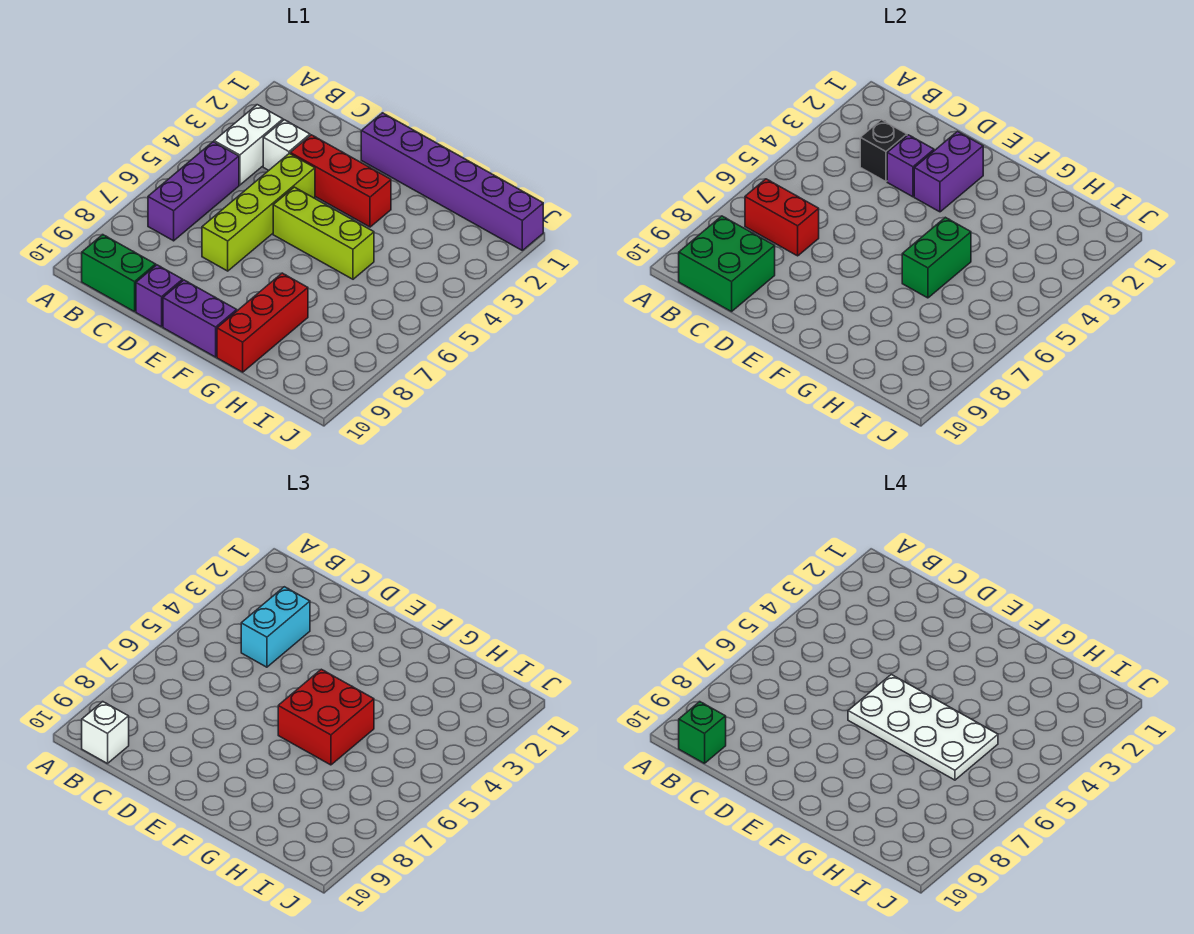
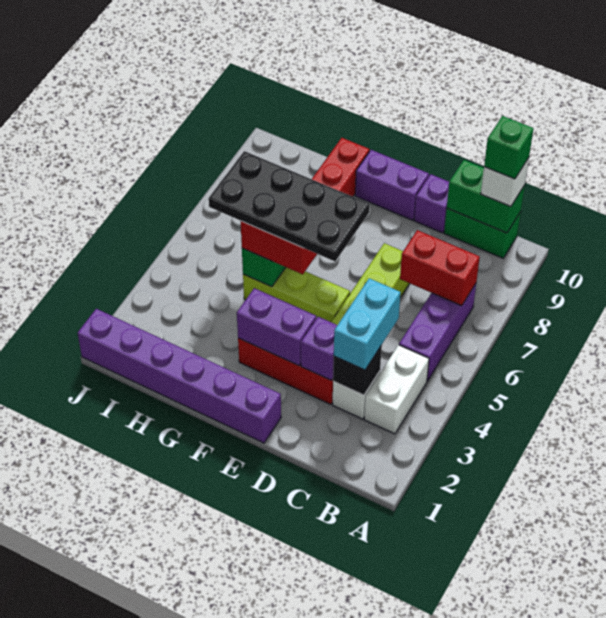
green 2x2 brick [679,216,775,312] -> green 1x2 brick [447,160,525,233]
purple 1x2 brick [914,132,983,212] -> purple 1x2 brick turned to [237,288,316,366]
white 2x4 plate [848,675,998,780] -> black 2x4 plate [209,151,369,261]

